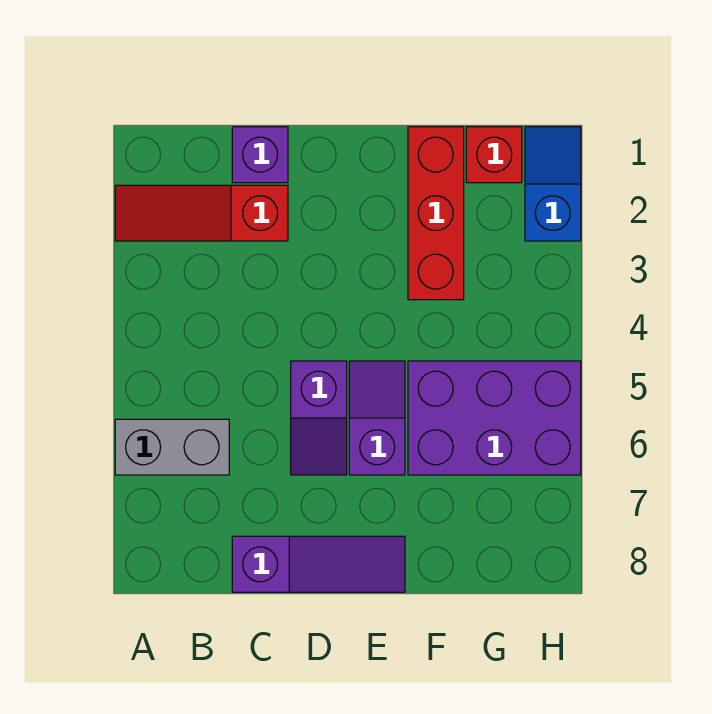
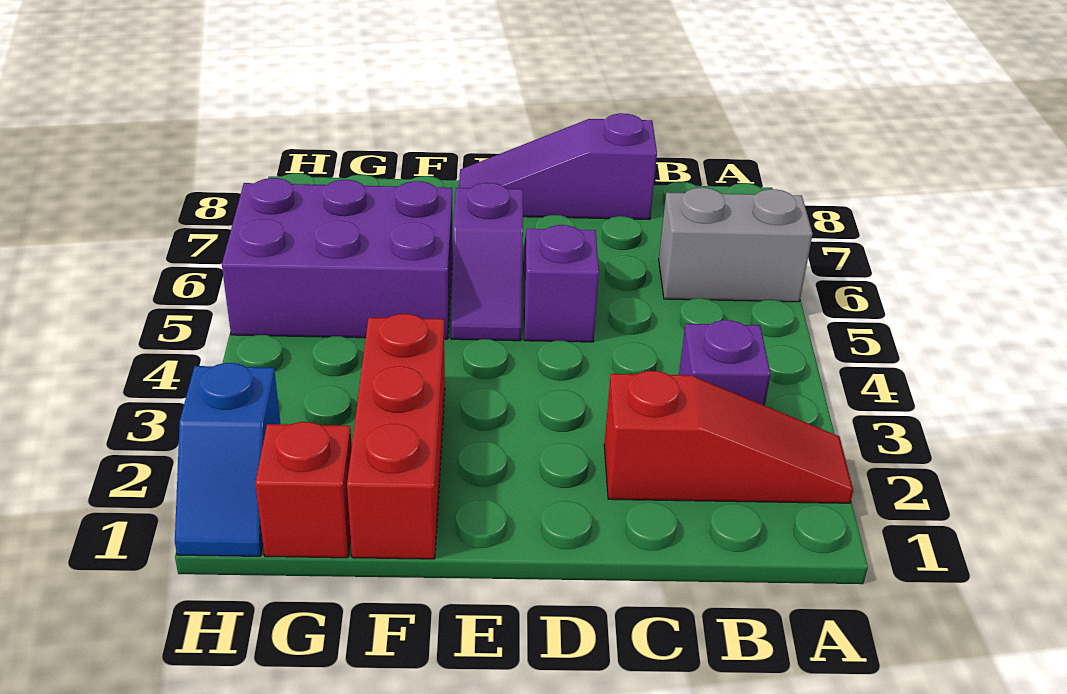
purple 1x1 brick [232,127,288,183] -> purple 1x1 brick moved to [679,320,771,406]

